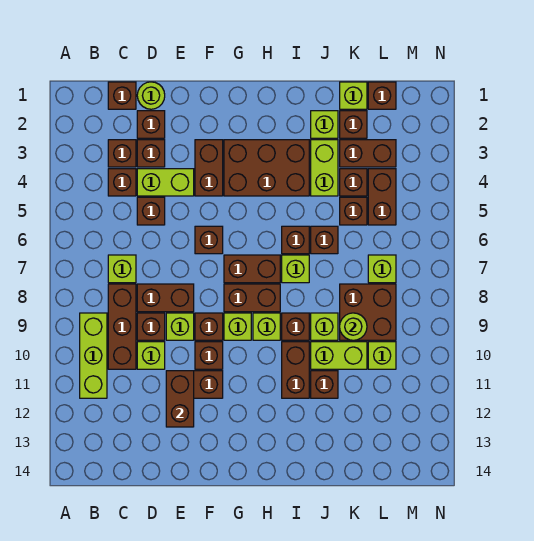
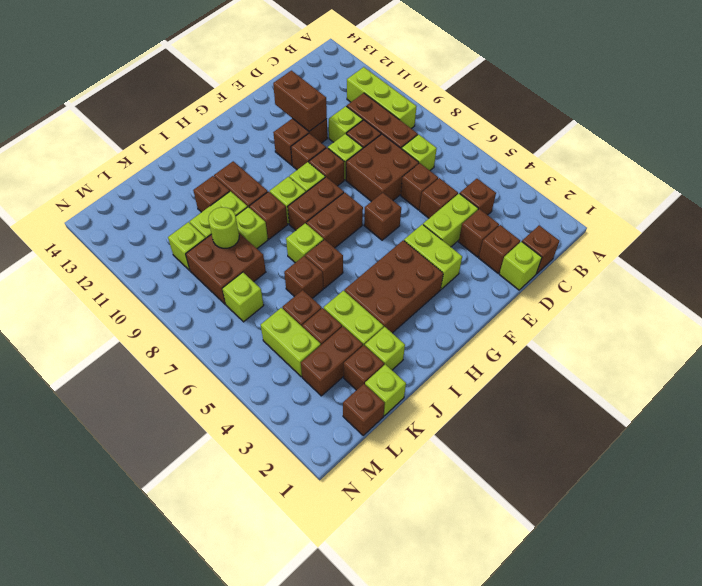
brown 1x1 brick [108,140,136,167] -> brown 1x1 brick moved to [401,163,438,210]
lime 1x1 round brick [137,82,165,109] -> lime 1x1 brick [499,241,542,290]
brown 1x2 brick [137,284,194,312] -> brown 2x2 brick [346,134,419,202]
brown 1x2 brick [195,140,223,196] -> lime 1x2 brick [404,224,462,289]
brown 1x2 brick [368,169,396,225] -> lime 1x2 brick [261,308,321,376]

